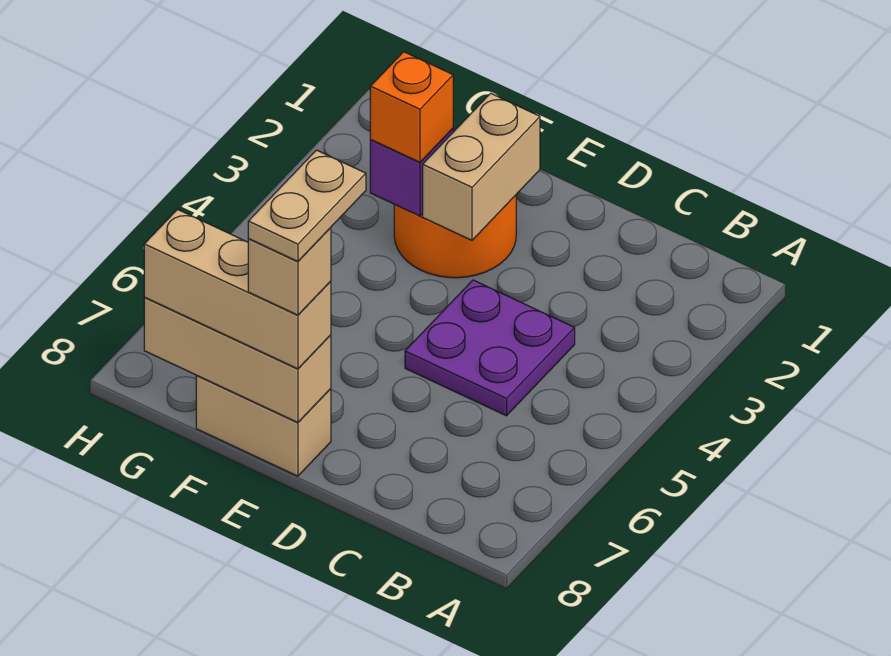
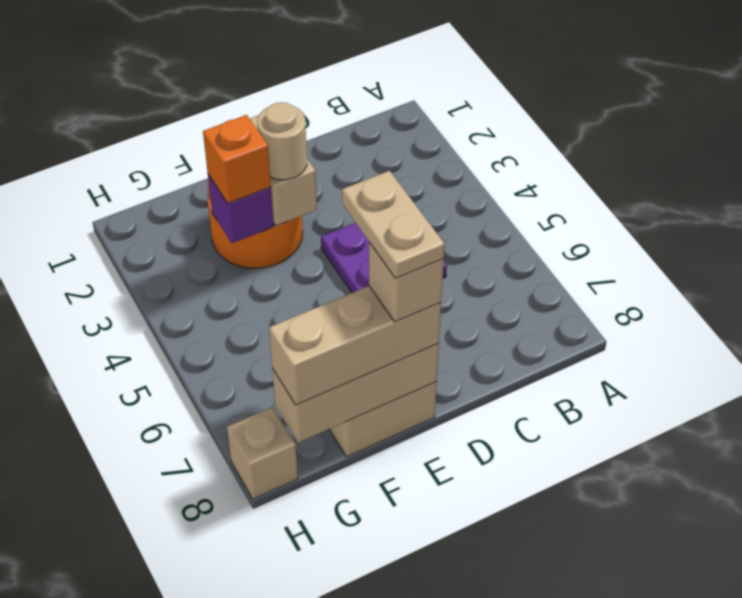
none -> tan 1x1 round brick [257,102,307,180]
none -> tan 1x1 brick [227,407,298,499]

